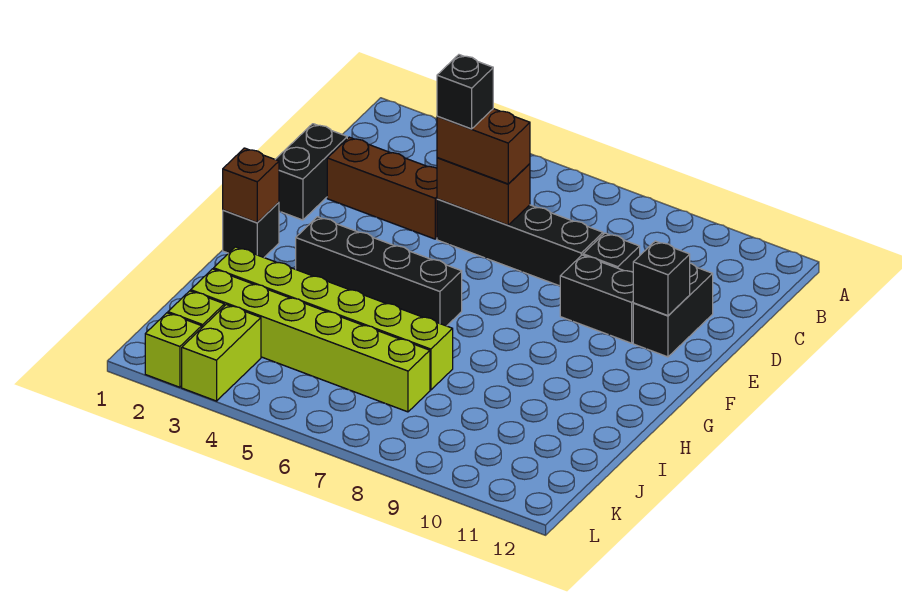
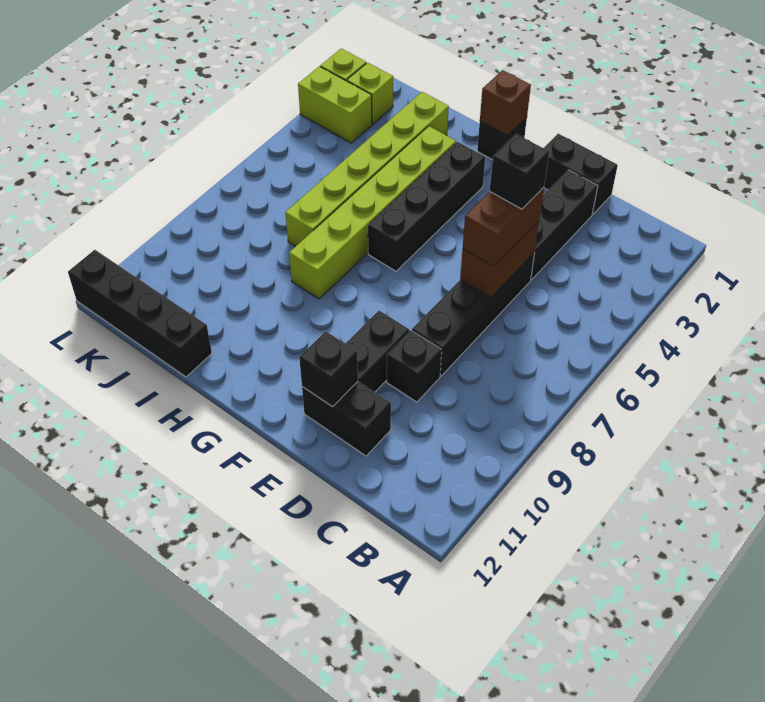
brown 1x3 brick [327,137,437,239] -> black 1x3 brick [531,170,598,280]
none -> black 1x4 brick [68,250,212,377]
lime 1x6 brick [191,269,430,412] -> lime 1x6 brick moved to [289,126,456,299]

